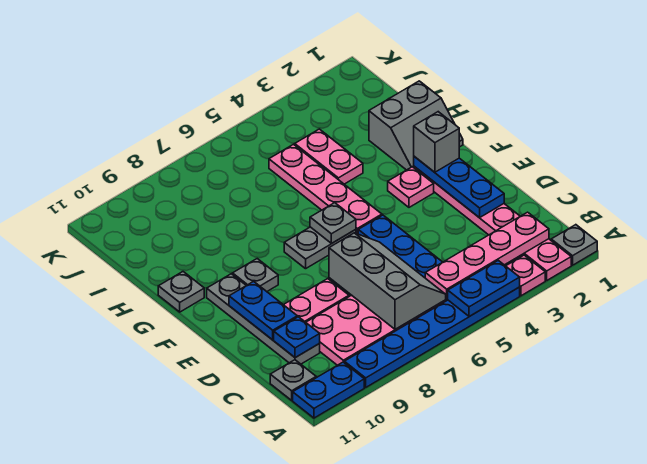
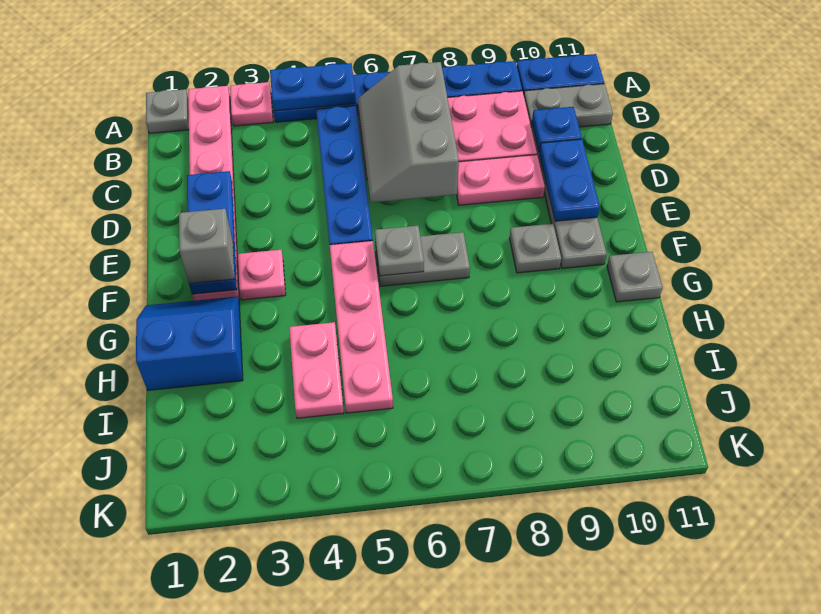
pink 1x4 plate [425,212,549,299] -> none
grey 1x1 plate [270,360,316,400] -> grey 1x2 plate [524,84,613,127]
grey 2x2 slope [369,81,463,170] -> blue 2x2 slope [136,296,243,390]

